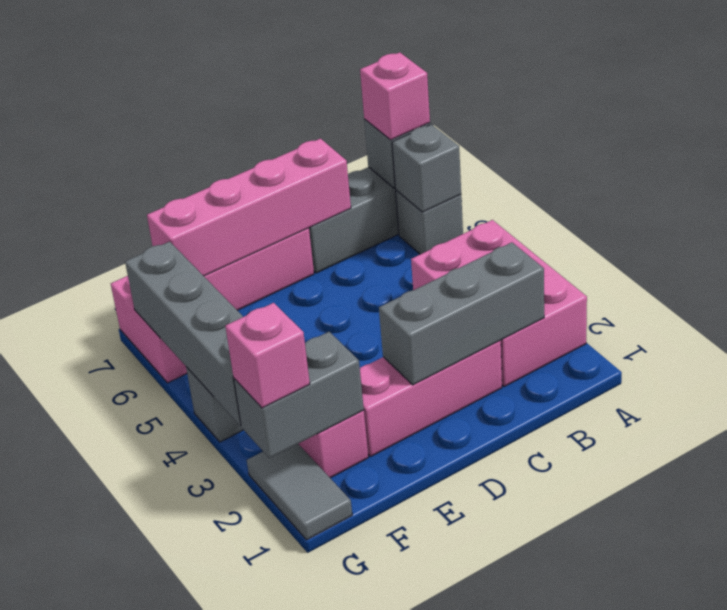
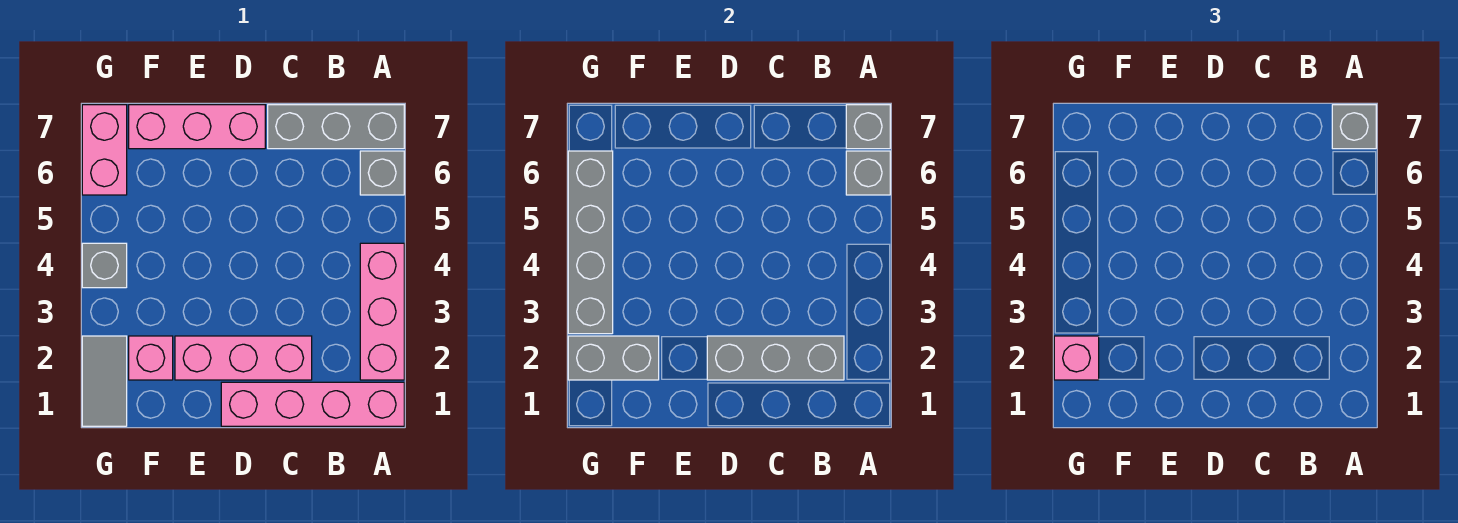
pink 2x3 brick [411,220,587,387] -> pink 1x3 brick [360,243,404,380]
pink 1x1 brick [360,52,430,140] -> grey 1x1 brick [1332,105,1376,149]
pink 1x4 brick [147,139,351,276] -> pink 1x4 brick moved to [221,382,404,426]

